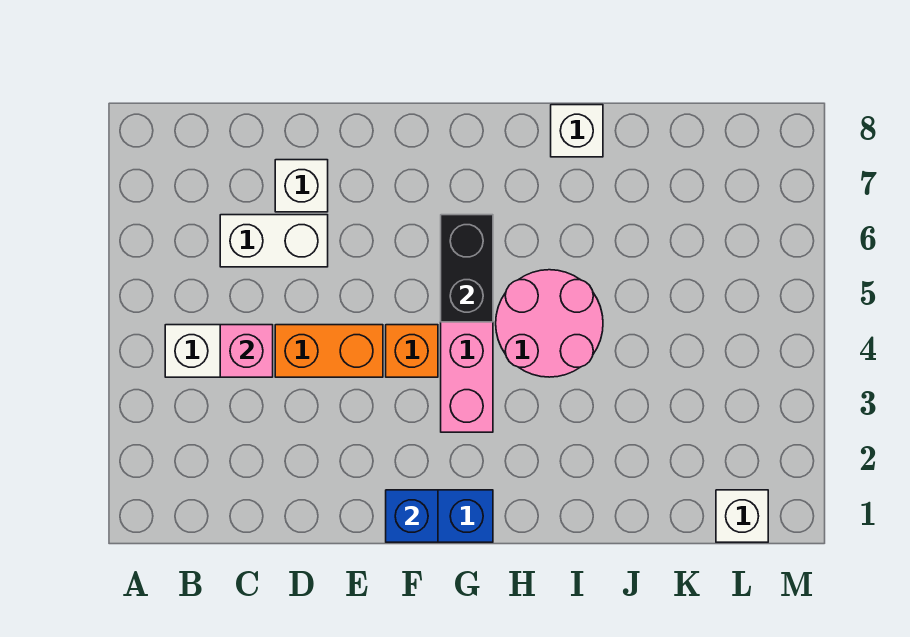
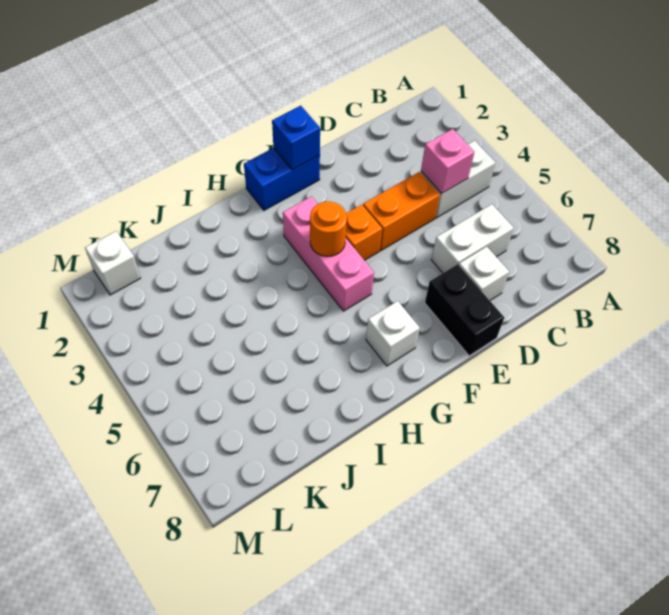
none -> orange 1x1 round brick [310,202,347,257]
black 1x2 brick [441,215,493,322] -> black 1x2 brick moved to [425,264,504,356]
pink 2x2 round brick [496,270,603,377] -> none
white 1x1 brick [551,105,603,157] -> white 1x1 brick moved to [366,301,420,366]

